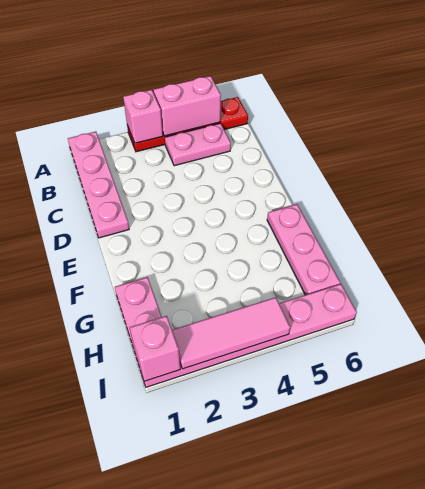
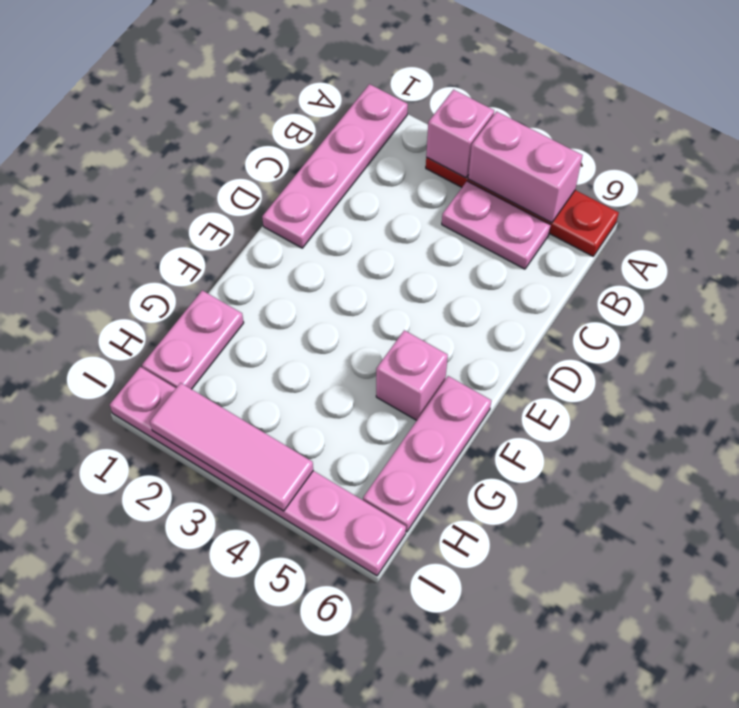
pink 1x1 brick [130,316,180,381] -> pink 1x1 brick moved to [376,330,448,420]

